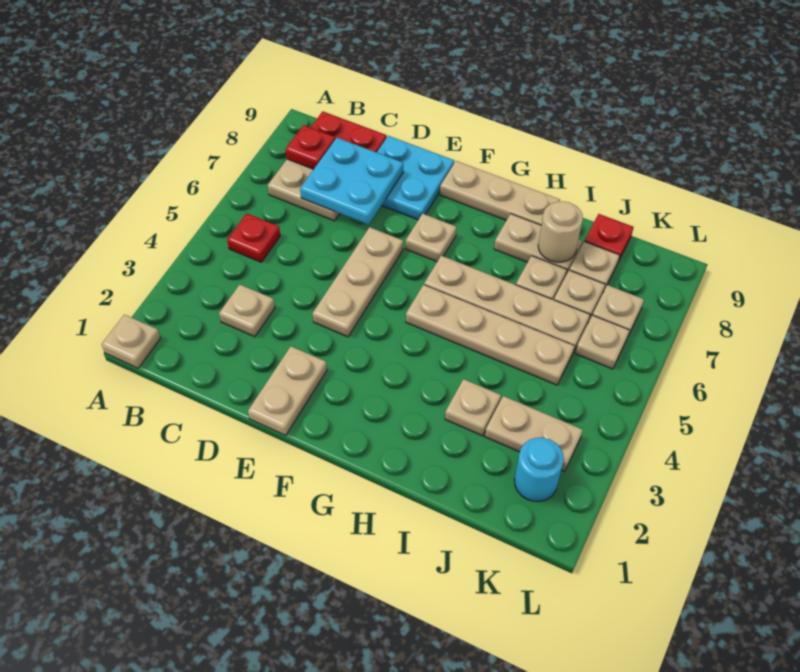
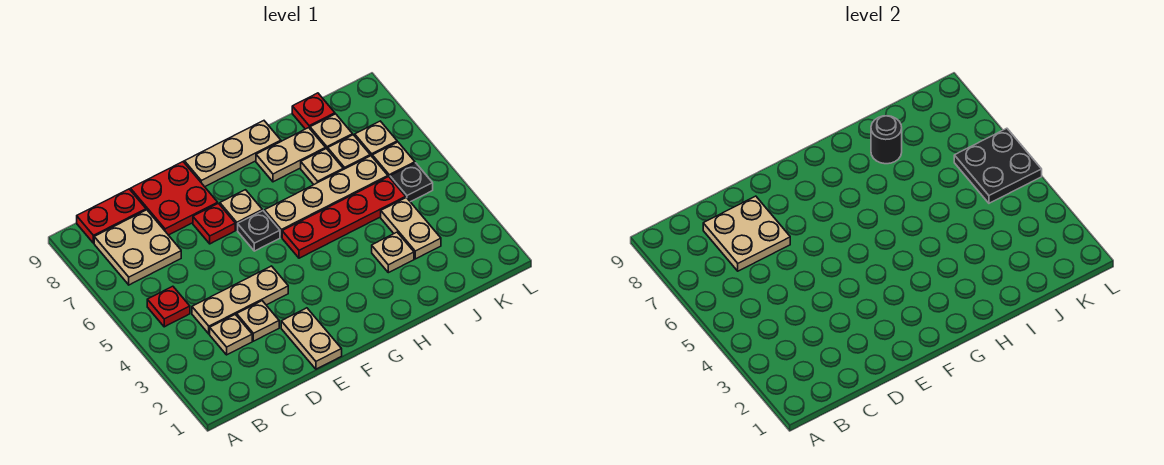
tan 1x1 plate [102,315,161,368] -> tan 1x1 plate moved to [237,301,279,341]
red 1x1 plate [286,125,335,169] -> red 1x1 plate moved to [193,203,235,244]
cyan 2x2 plate [300,138,403,225] -> tan 2x2 plate [703,196,790,271]
cyan 2x2 plate [377,136,454,220] -> red 2x2 plate [131,162,218,235]
tan 1x3 plate [312,227,403,337] -> tan 1x3 plate turned to [192,266,288,334]
none -> black 1x1 plate [238,211,280,251]
tan 1x4 plate [406,285,575,385] -> red 1x4 plate [282,177,406,258]
tan 1x1 round brick [538,201,583,262] -> black 1x1 round brick [871,116,902,164]
tan 1x2 plate [485,396,583,472] -> tan 1x2 plate turned to [381,198,441,259]
cyan 1x1 round brick [514,438,564,501] -> none
none -> black 1x1 plate [390,163,433,202]
none -> black 2x2 plate [954,128,1042,203]

